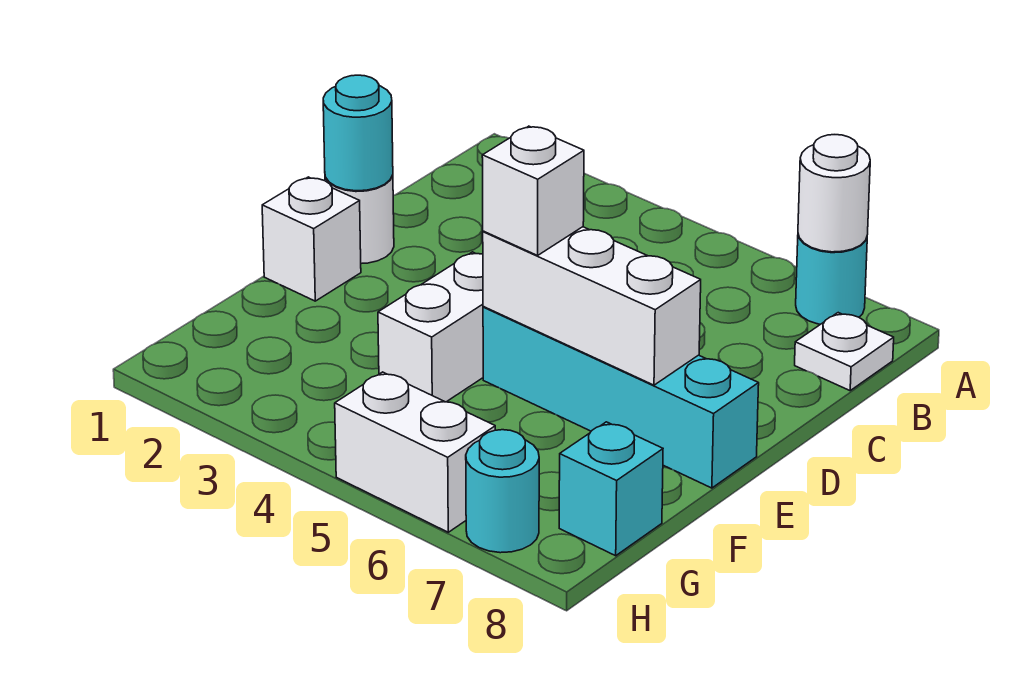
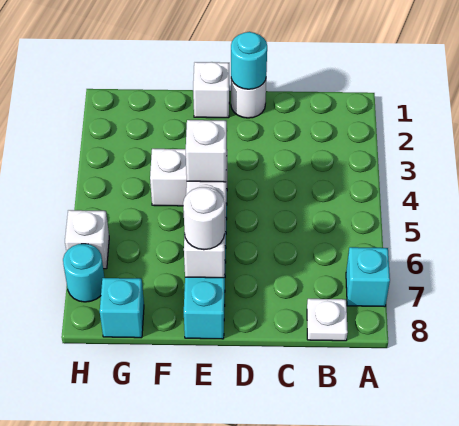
cyan 1x1 round brick [796,235,867,324] -> cyan 1x1 brick [346,247,390,307]
white 1x1 round brick [798,135,870,252] -> white 1x1 round brick moved to [183,187,225,250]
white 1x2 brick [335,372,495,532] -> white 1x1 brick [65,210,109,269]

